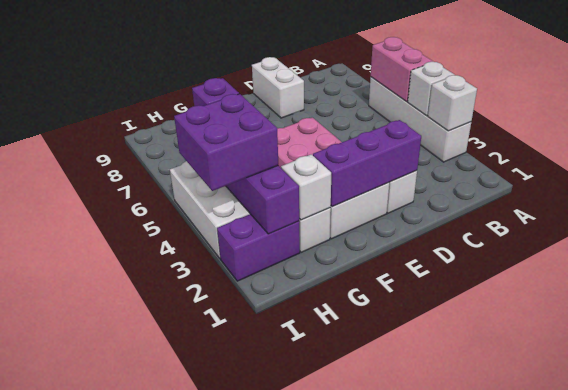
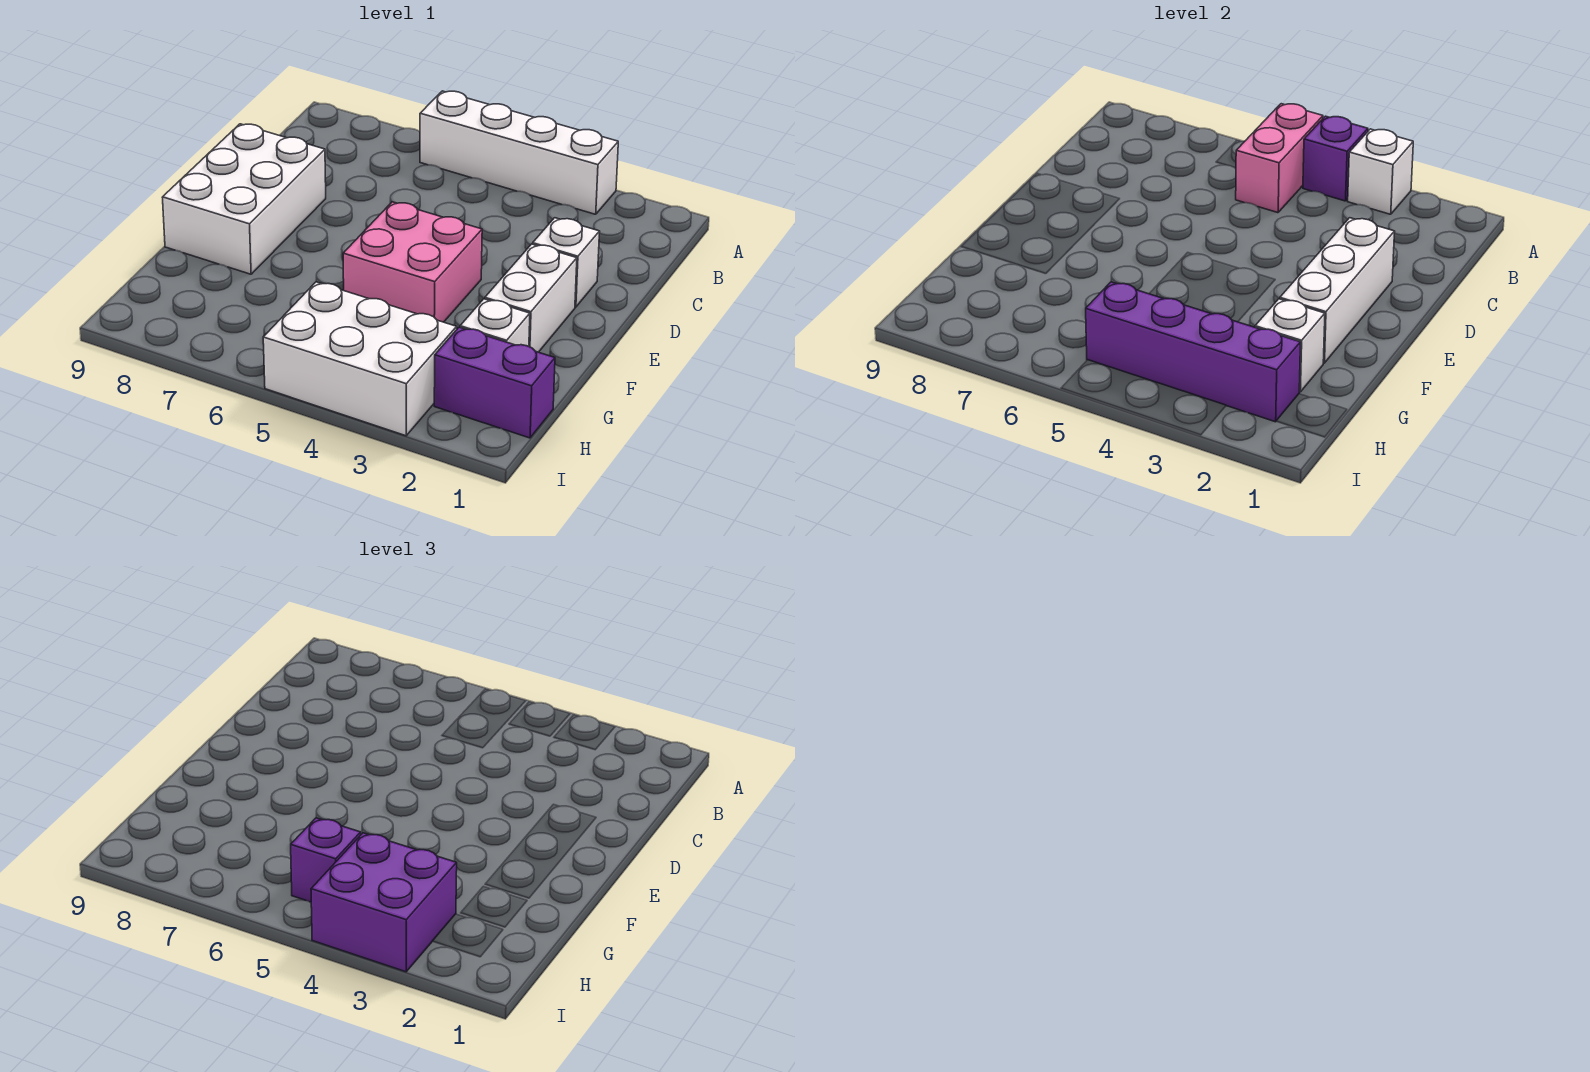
white 1x1 brick [408,62,454,116] -> purple 1x1 brick [1303,116,1368,201]
pink 1x2 brick [371,37,433,102] -> pink 1x2 brick turned to [1236,104,1323,213]
purple 1x3 brick [313,120,421,207] -> white 1x3 brick [1280,218,1395,363]
white 1x2 brick [252,57,304,118] -> white 2x3 brick [162,124,326,274]
purple 1x2 brick [217,214,300,281] -> purple 1x2 brick turned to [434,327,555,438]

